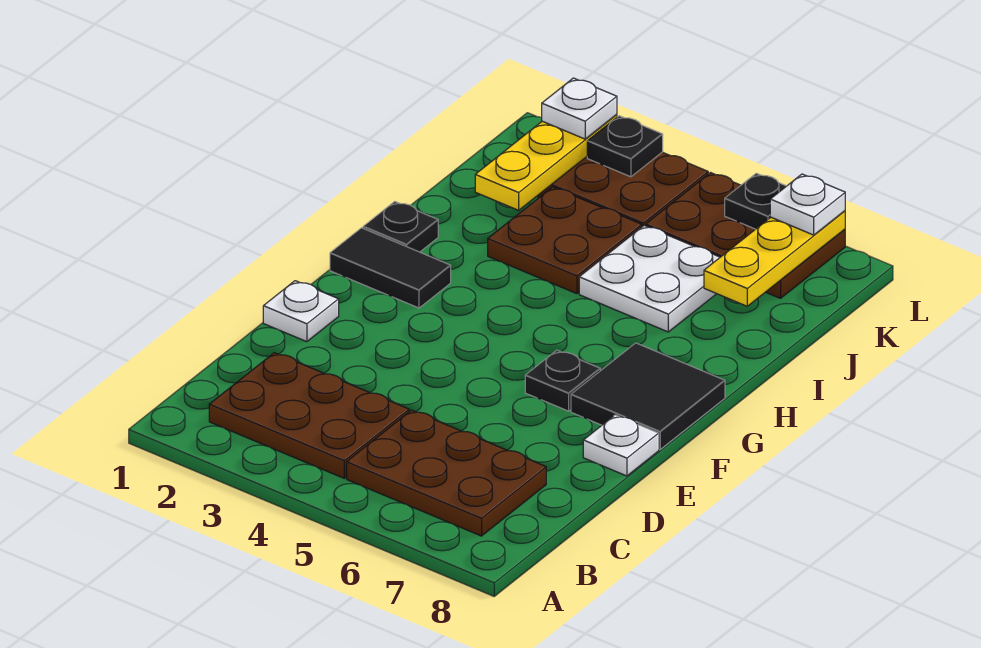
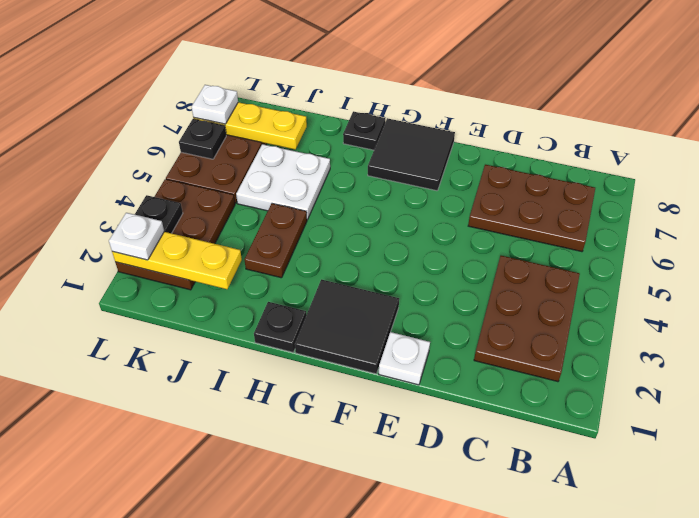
brown 2x3 plate [347,410,546,536] -> brown 2x3 plate turned to [468,165,595,252]
white 1x1 plate [583,415,659,476] -> none
black 1x1 plate [525,350,600,411] -> black 1x1 plate moved to [343,111,385,150]
black 1x2 tile [330,228,451,308] -> black 2x2 tile [295,279,399,374]
brown 2x2 plate [488,187,642,294] -> brown 1x2 plate [244,204,307,278]

